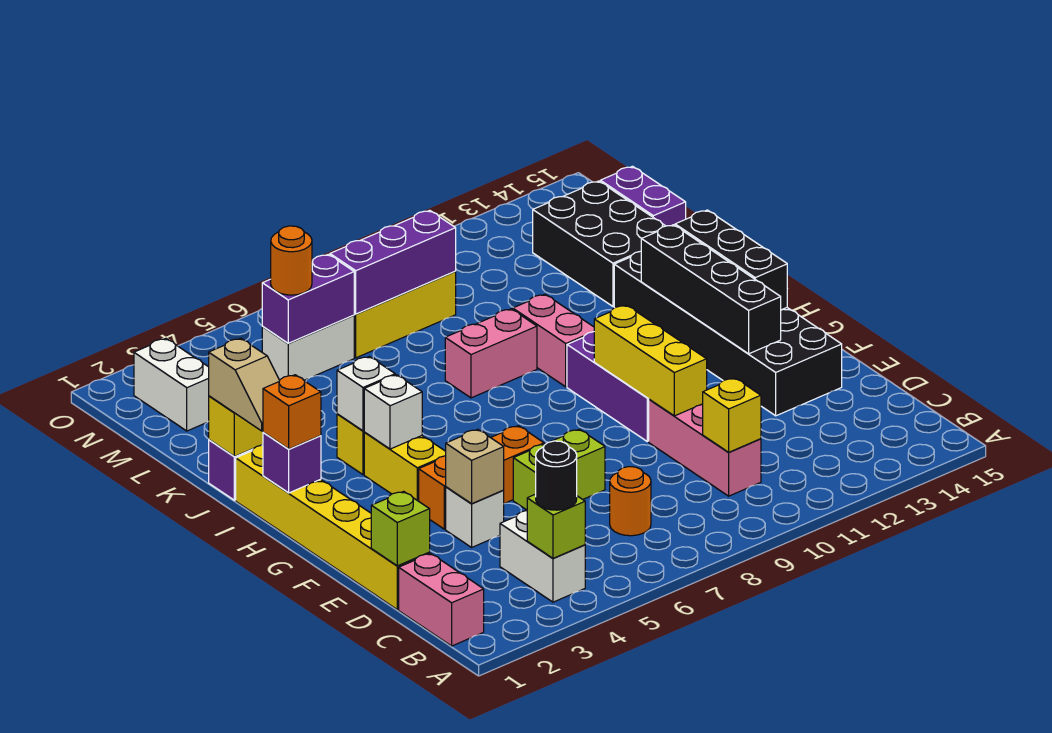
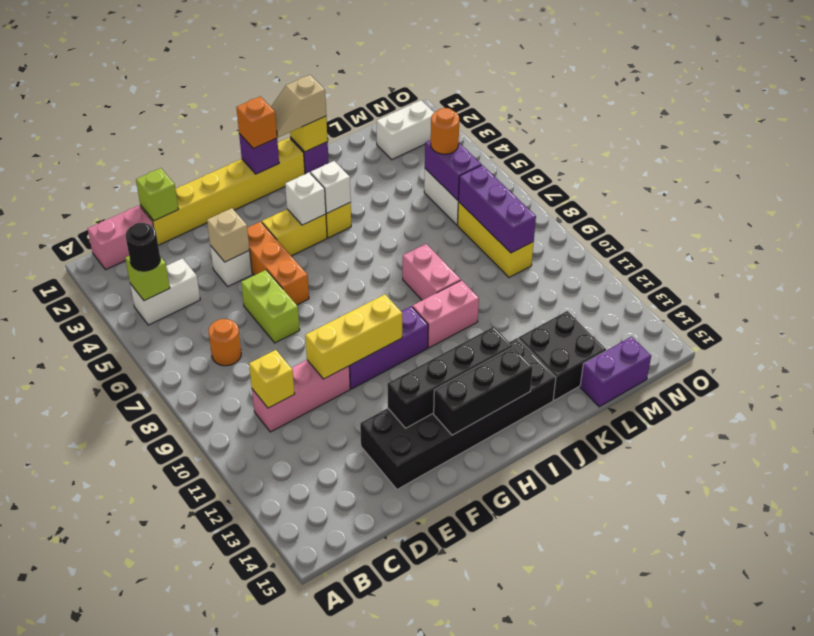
black 2x3 brick [533,181,665,306] -> black 2x2 brick [519,311,606,400]

